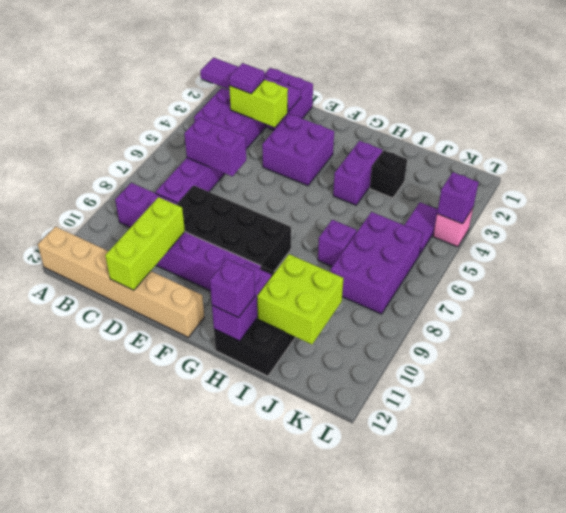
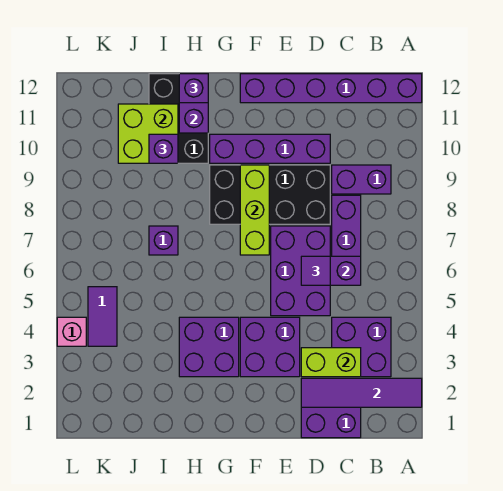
tan 1x6 brick [38,227,204,337] -> purple 1x6 brick [240,74,422,103]
purple 1x1 tile [229,63,265,94] -> purple 1x1 tile moved to [301,256,330,285]
lime 1x3 brick [105,197,185,290] -> lime 1x3 brick moved to [240,165,269,255]
purple 1x2 brick [333,141,383,205] -> purple 2x2 brick [179,317,239,377]
black 1x1 brick [370,150,407,198] -> none
purple 2x3 brick [331,212,423,314] -> purple 2x3 brick moved to [271,226,330,316]
purple 1x1 brick [437,172,479,224] -> purple 1x1 brick moved to [149,134,178,163]

